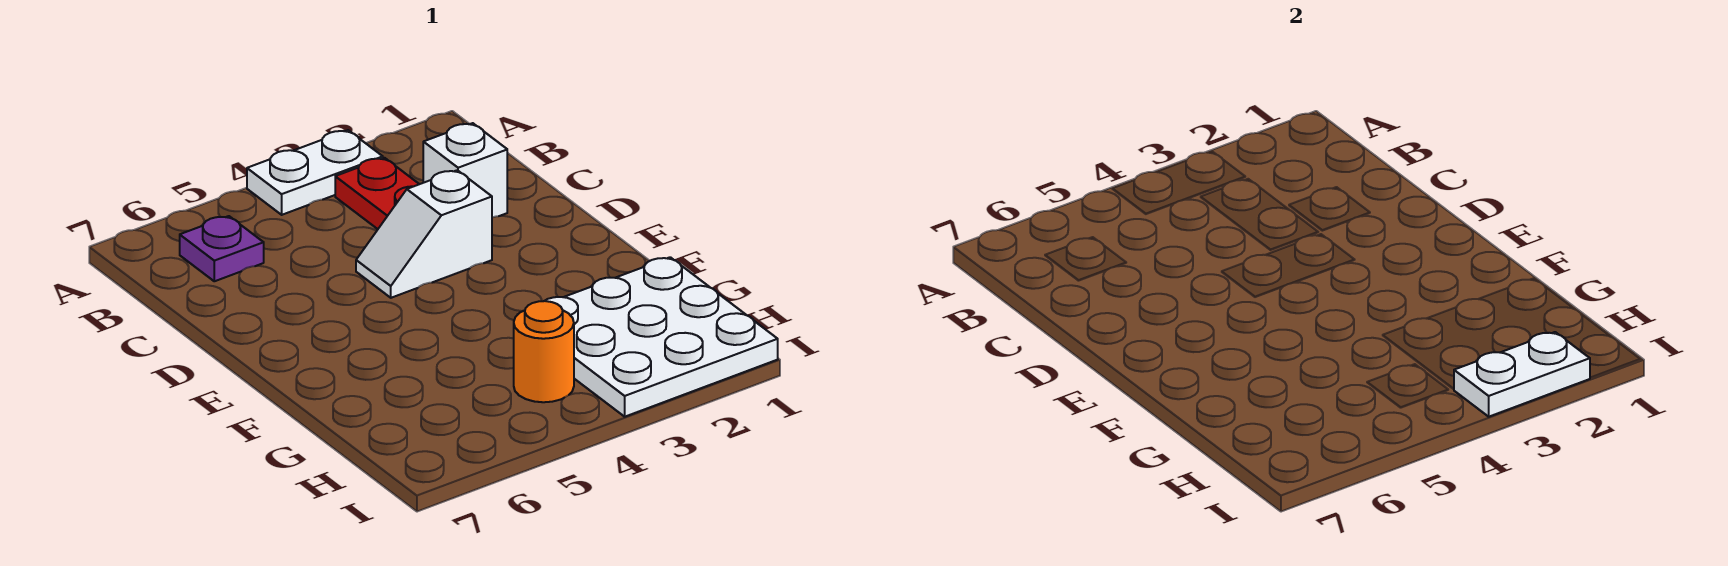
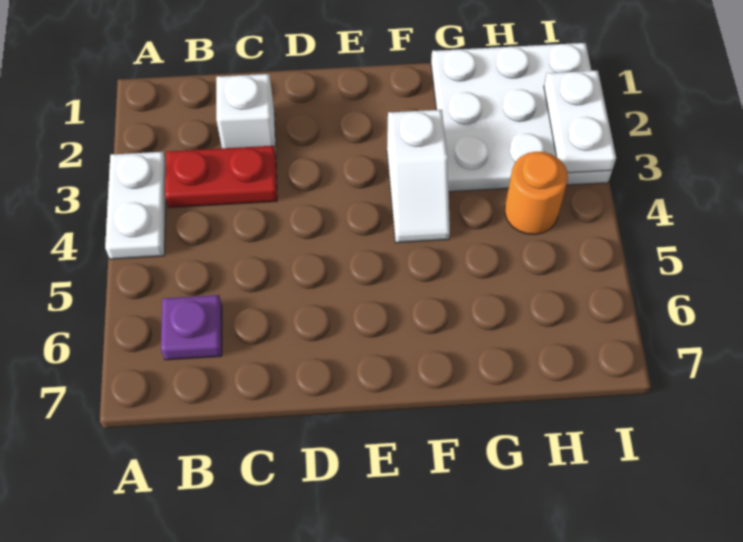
white 1x2 slope [356,170,492,298] -> white 1x2 slope moved to [387,110,450,243]

